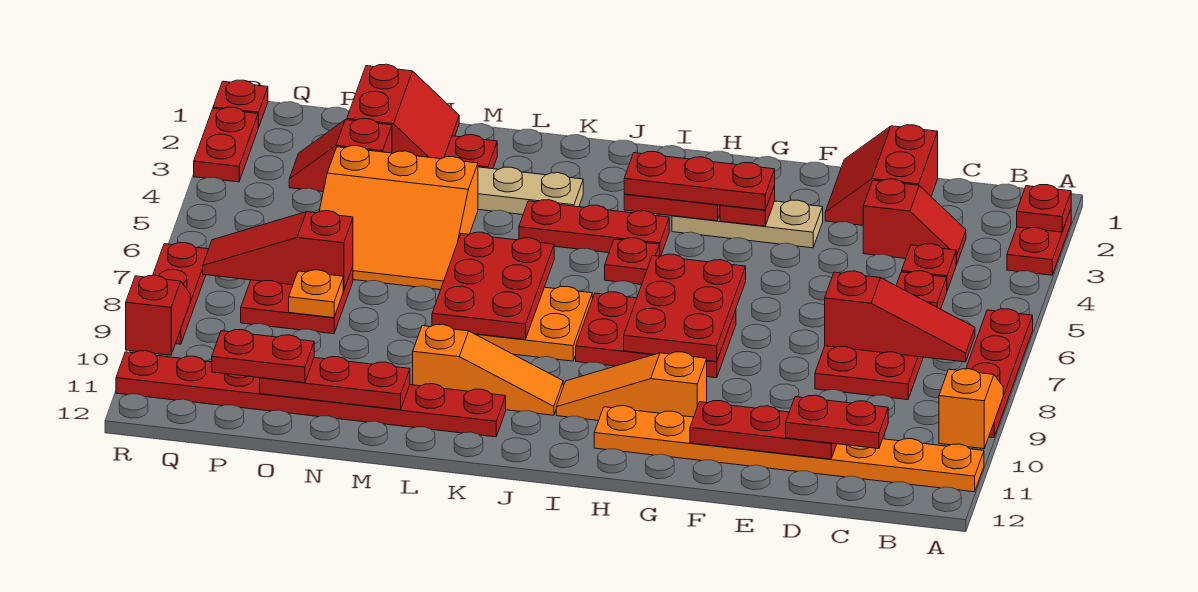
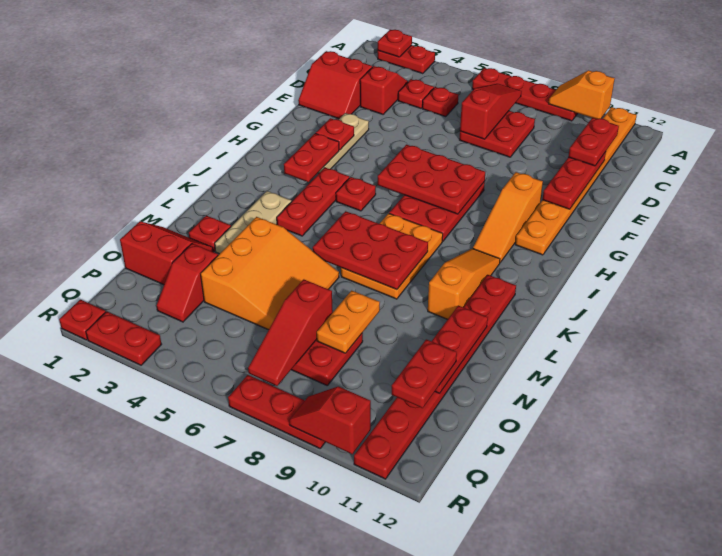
red 1x3 plate [624,152,775,210] -> none
orange 1x1 plate [289,270,343,318] -> orange 1x2 plate [317,291,380,353]

